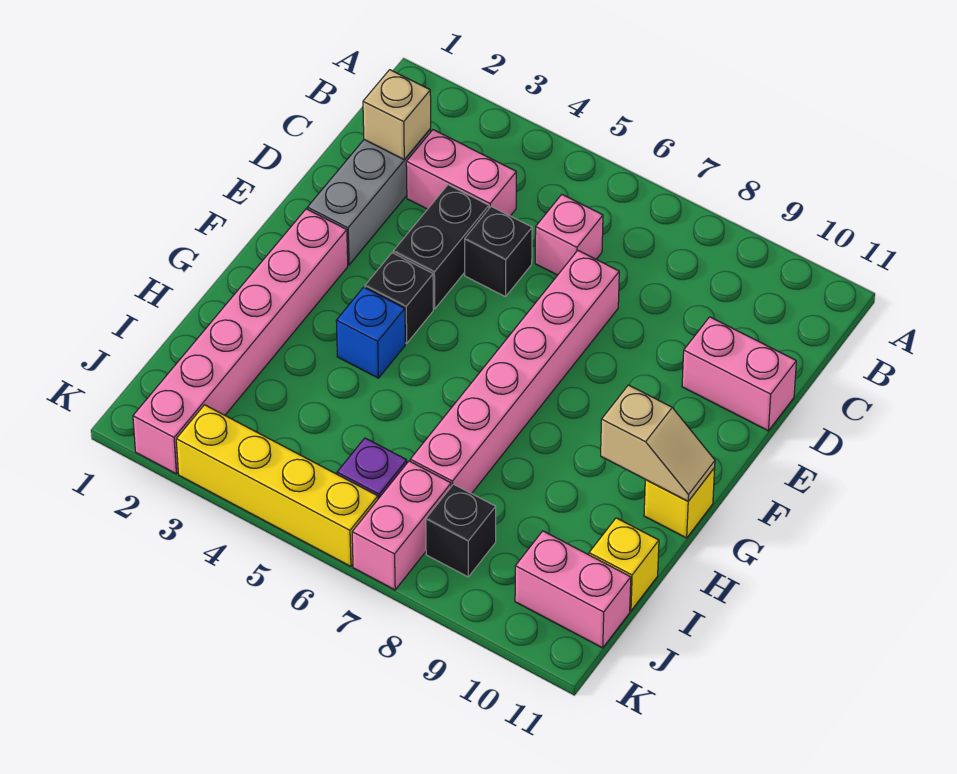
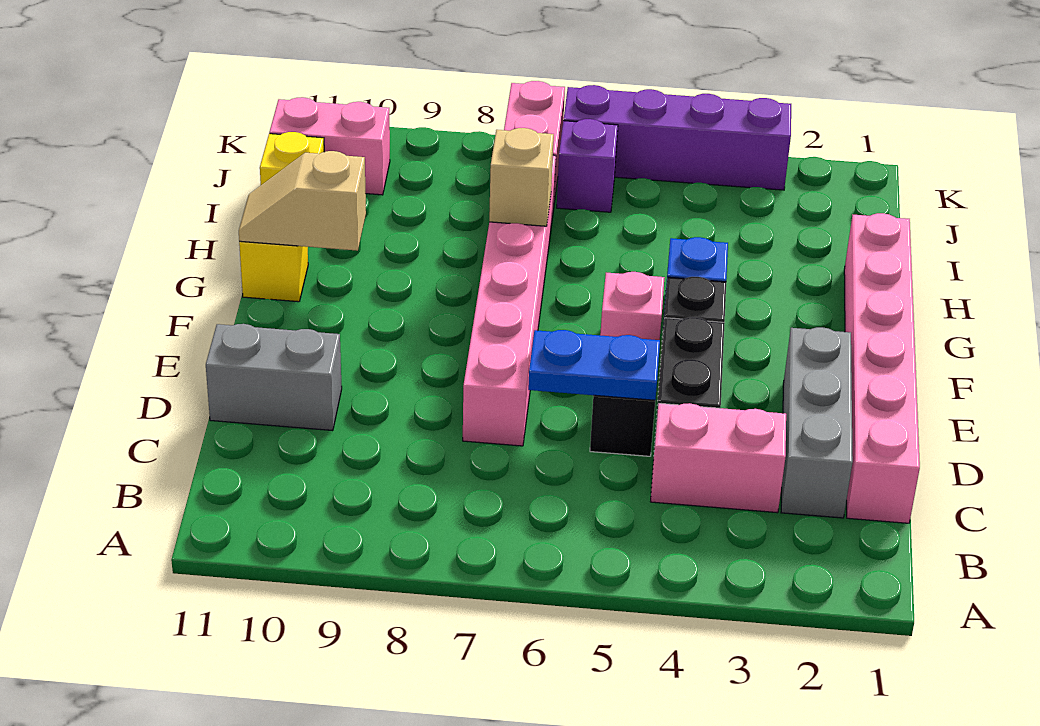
tan 1x1 brick [363,70,431,160] -> tan 1x1 brick moved to [489,128,554,226]
pink 1x1 brick [535,195,603,275] -> pink 1x1 brick moved to [600,272,665,340]
none -> blue 1x2 plate [528,330,660,400]
pink 1x2 brick [682,317,796,431] -> grey 1x2 brick [206,324,342,431]
pink 1x6 brick [133,209,348,474] -> pink 1x6 brick moved to [844,213,920,523]
black 1x1 brick [426,484,496,577] -> none
yellow 1x4 brick [176,405,378,566] -> purple 1x4 brick [563,85,791,190]

